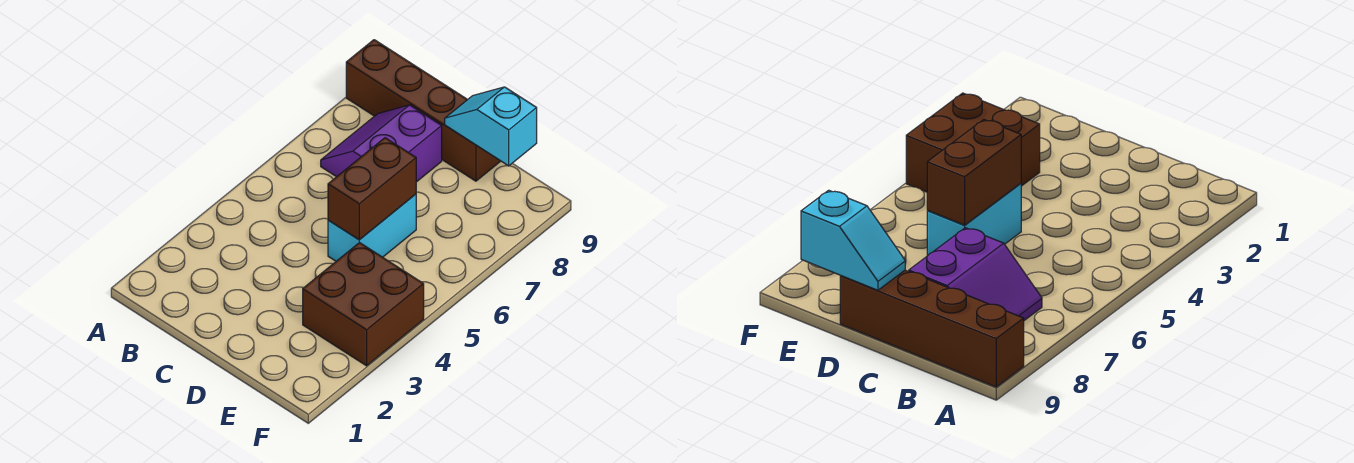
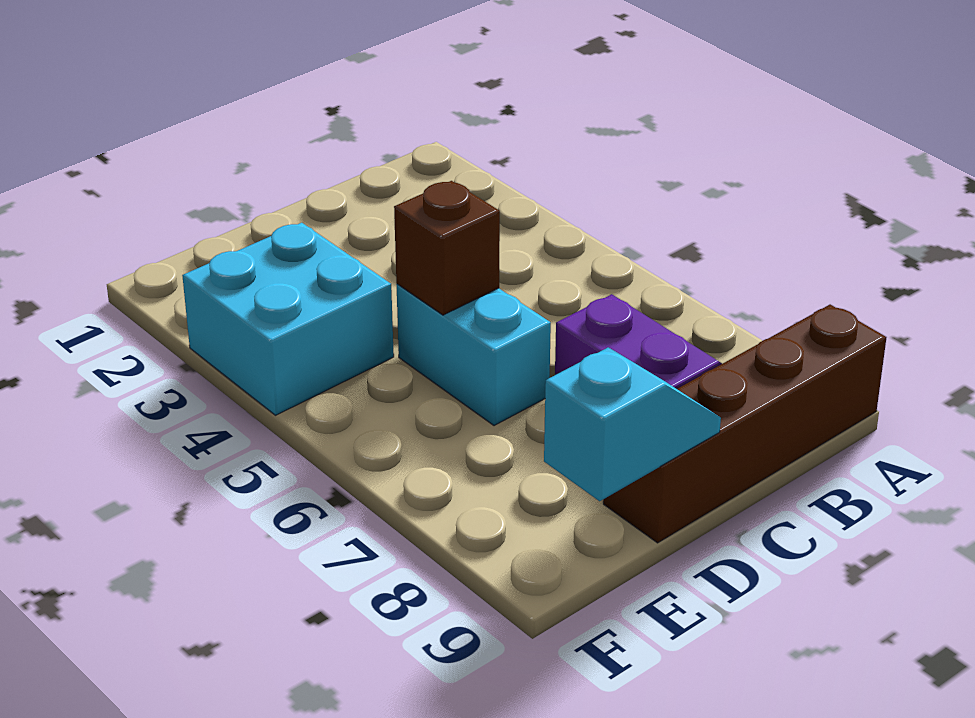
brown 1x2 brick [328,138,416,240] -> brown 1x1 brick [394,181,500,315]
brown 2x2 brick [303,242,424,366] -> cyan 2x2 brick [182,223,394,415]

